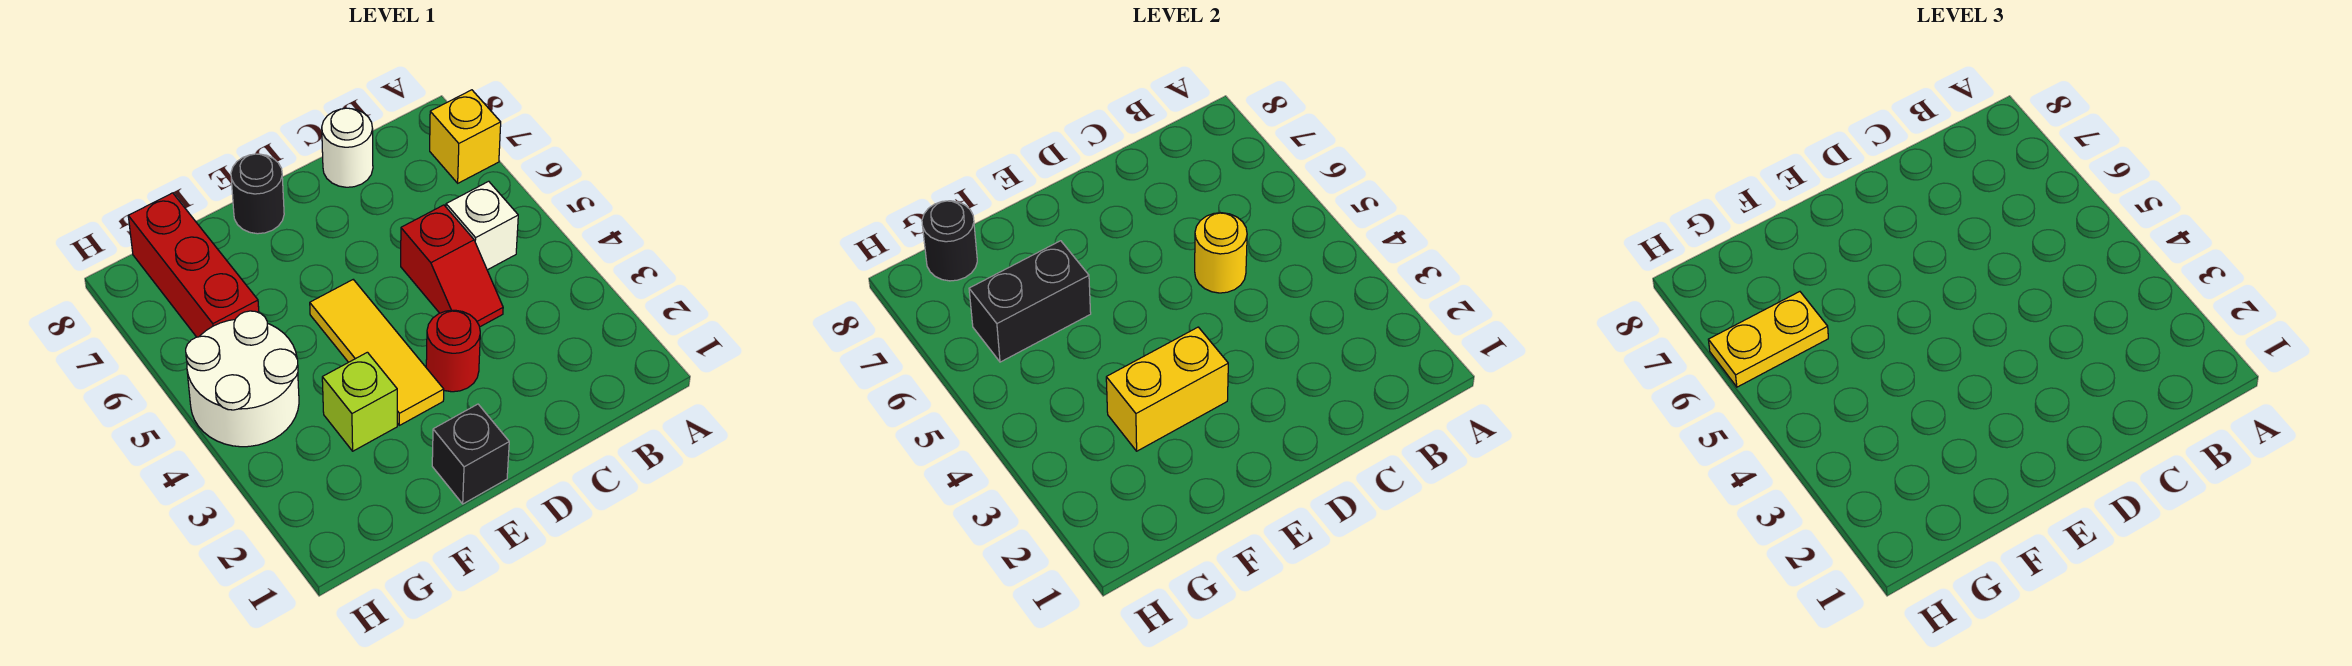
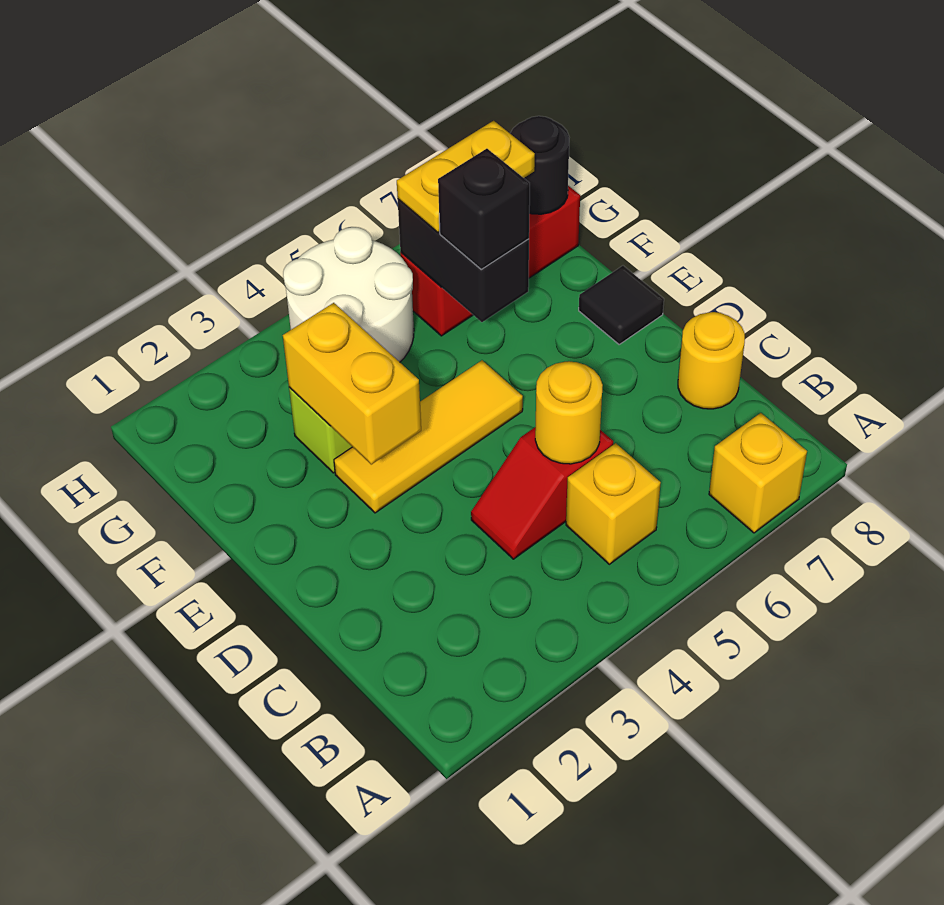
white 1x1 brick [446,181,518,270] -> yellow 1x1 brick [566,443,661,564]
white 1x1 round brick [322,108,373,187] -> yellow 1x1 round brick [678,312,745,409]
red 1x1 round brick [426,310,480,392] -> none
black 1x1 brick [432,404,509,504] -> black 1x1 brick moved to [438,149,530,269]
black 1x1 round brick [231,154,284,234] -> black 1x1 tile [579,266,664,344]
yellow 1x2 plate [1708,292,1828,387] -> yellow 1x2 plate turned to [397,121,535,232]

